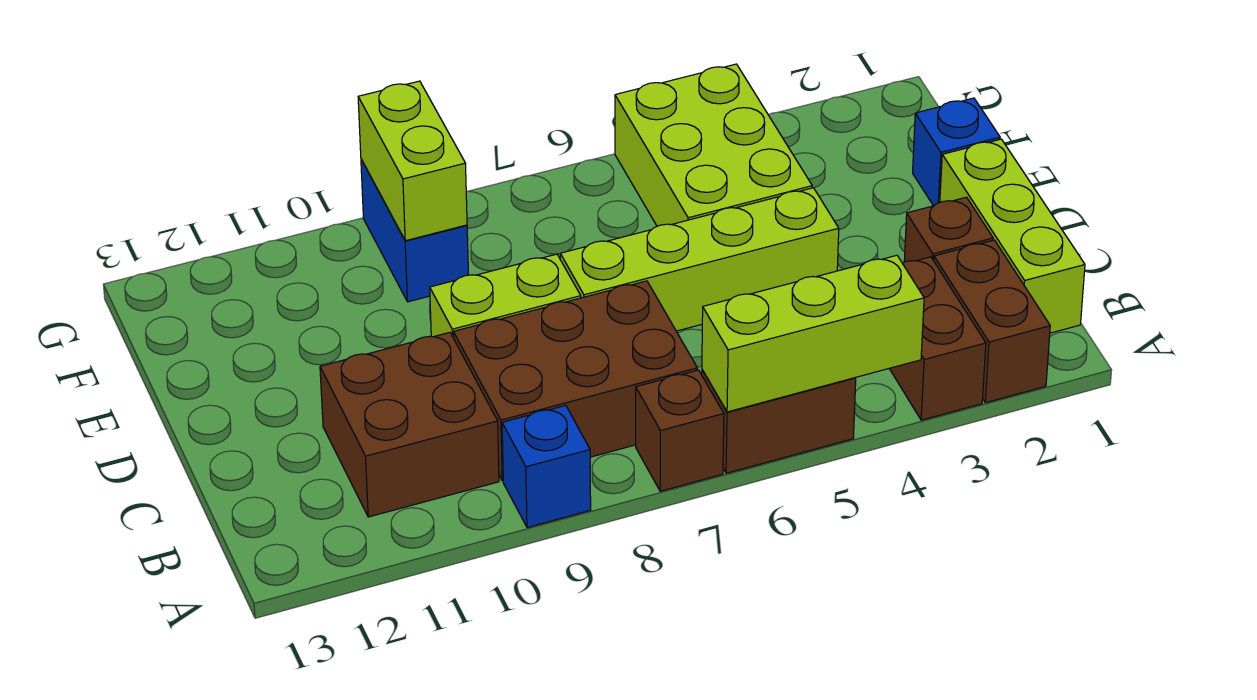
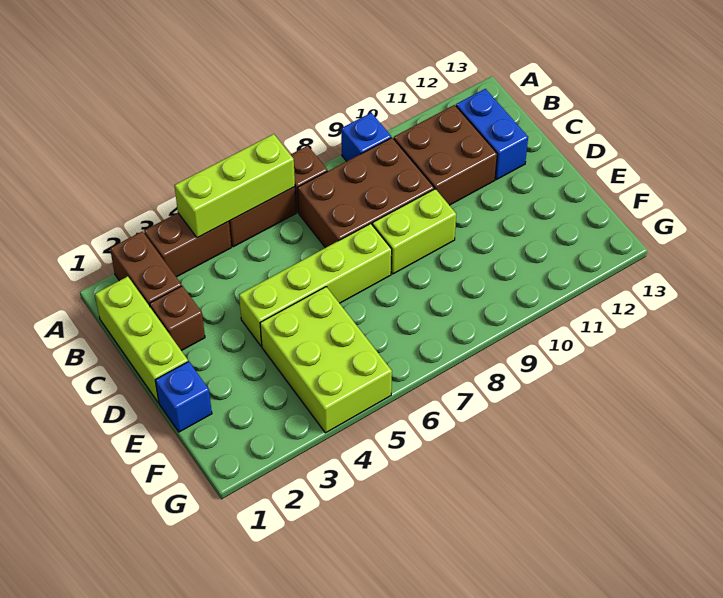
brown 1x2 brick [889,257,986,420] -> brown 1x2 brick turned to [144,213,231,277]
blue 1x2 brick [361,159,468,302] -> blue 1x2 brick moved to [456,89,528,180]
lime 1x2 brick [358,81,467,241] -> none

